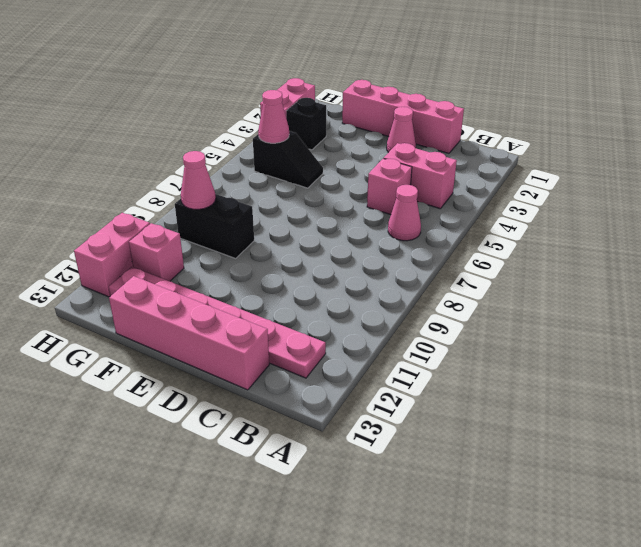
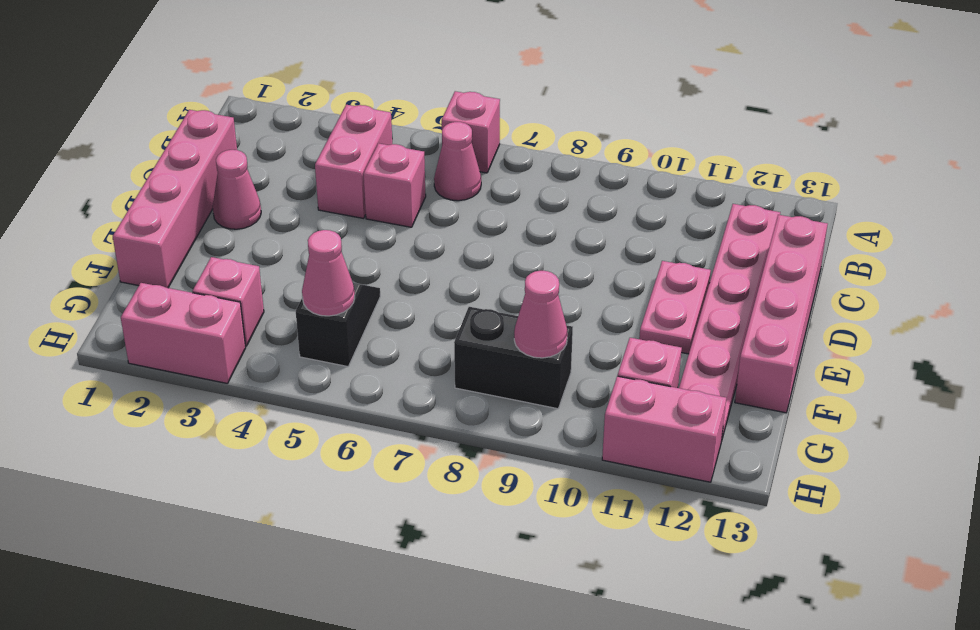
none -> pink 1x1 brick [442,91,500,173]
none -> pink 1x2 plate [639,261,711,354]
black 1x2 brick [175,194,254,258] -> black 1x2 brick turned to [454,307,573,409]
black 1x1 brick [286,98,326,150] -> pink 1x1 brick [193,257,264,346]

